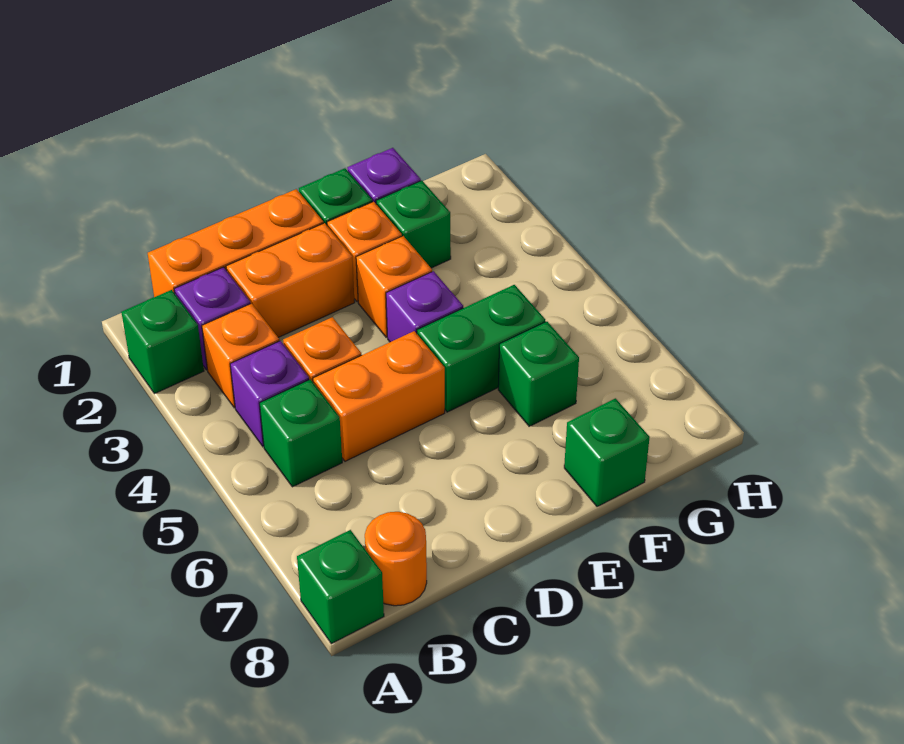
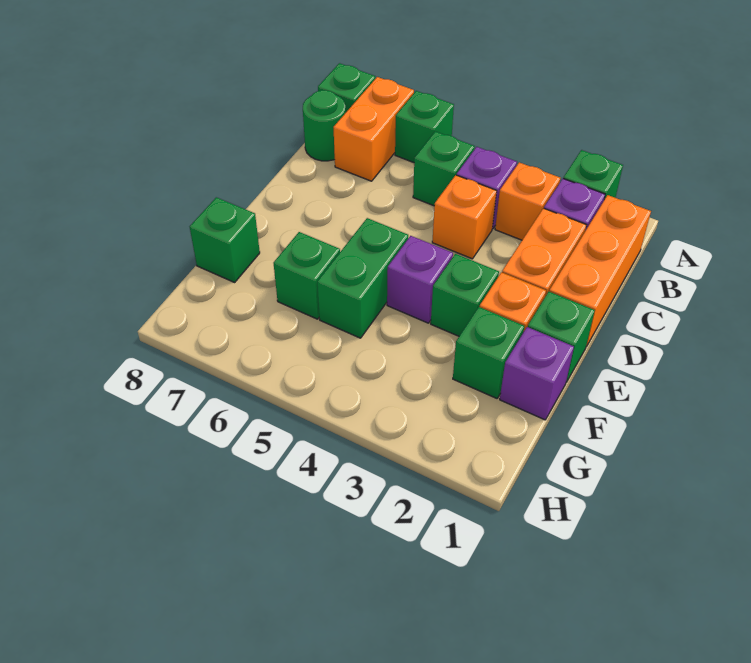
none -> green 1x1 brick [395,91,454,162]
orange 1x1 round brick [365,512,427,606] -> green 1x1 round brick [303,90,346,161]
orange 1x2 brick [313,331,445,461] -> orange 1x2 brick moved to [333,77,414,181]
orange 1x1 brick [356,236,432,337] -> green 1x1 brick [431,254,499,336]

